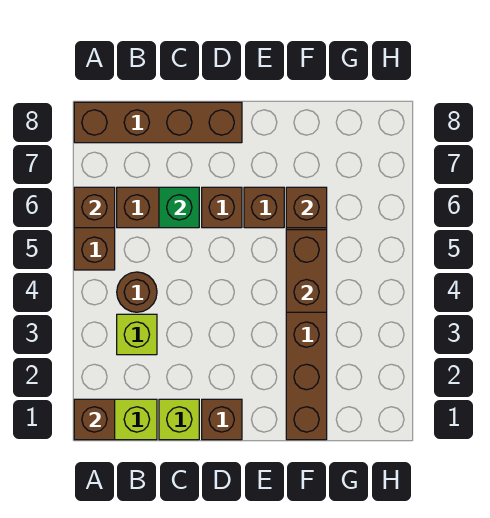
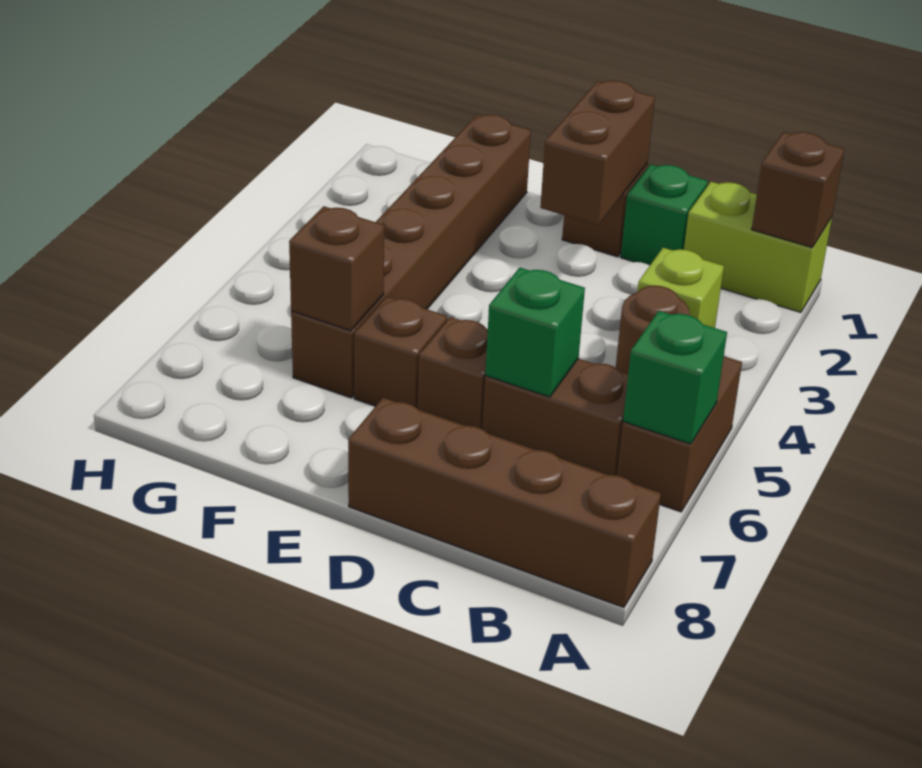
brown 1x1 brick [74,187,115,228] -> green 1x1 brick [623,311,727,444]
lime 1x1 brick [159,399,199,440] -> green 1x1 brick [621,164,708,265]
brown 1x2 brick [286,230,327,312] -> brown 1x2 brick moved to [540,80,655,225]

